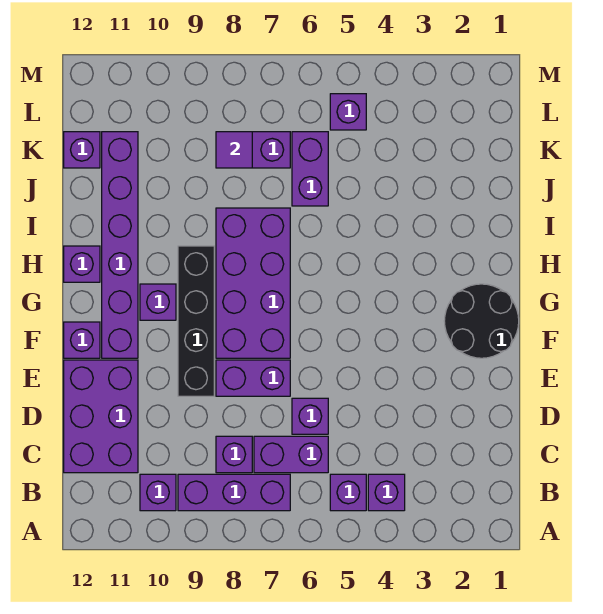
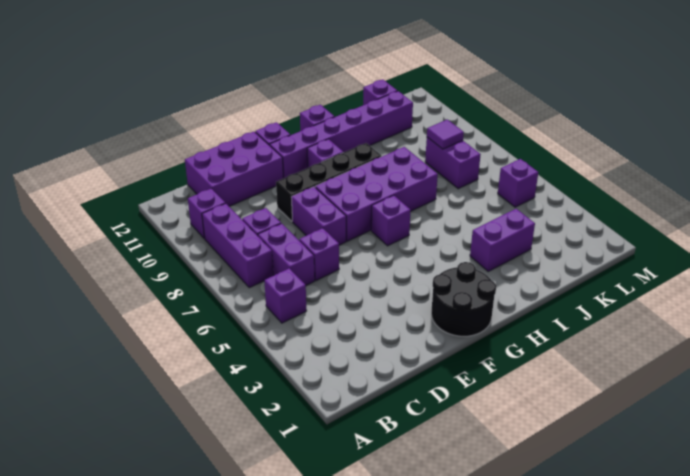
purple 1x1 brick [368,474,405,511] -> purple 1x1 brick moved to [371,195,411,246]
purple 1x2 brick [292,132,328,206] -> purple 1x2 brick moved to [470,209,535,271]

